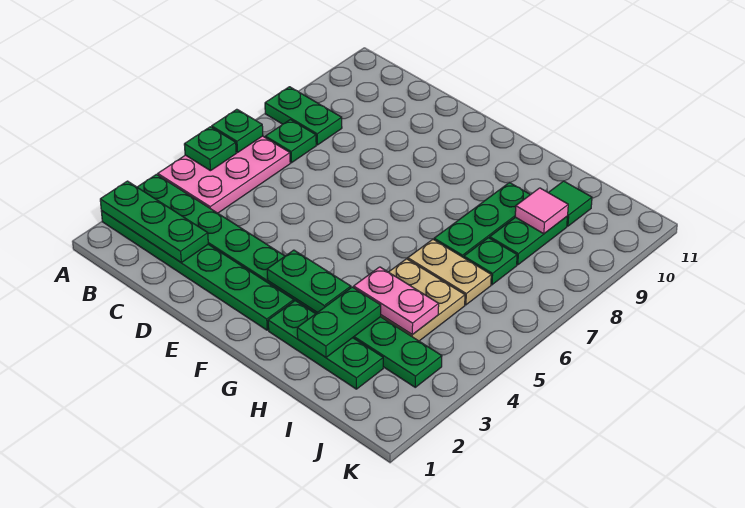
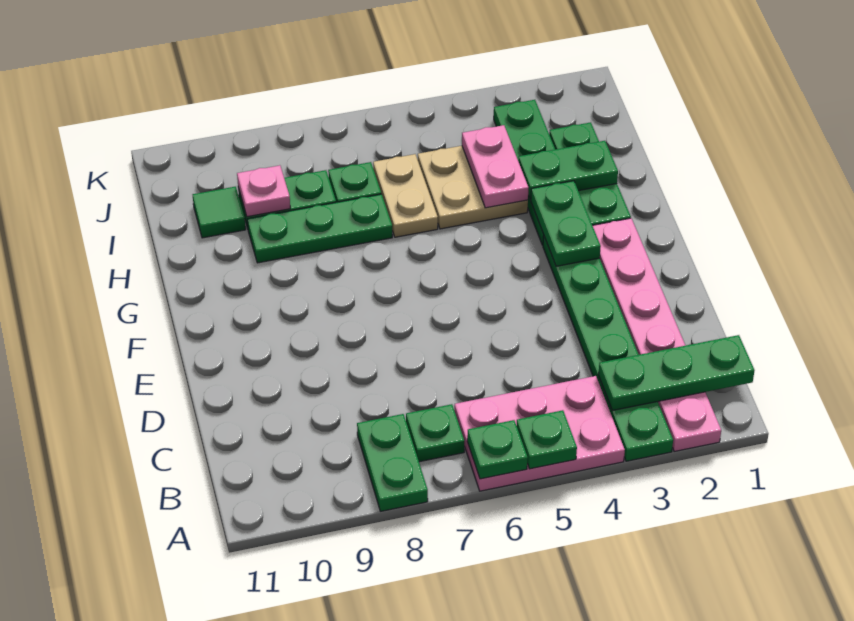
green 1x6 plate [101,211,294,330] -> pink 1x6 plate [593,218,721,452]
green 1x3 plate [100,181,208,262] -> green 1x3 plate turned to [598,335,755,410]
pink 1x1 tile [515,188,568,234] -> pink 1x1 plate [237,165,290,217]

